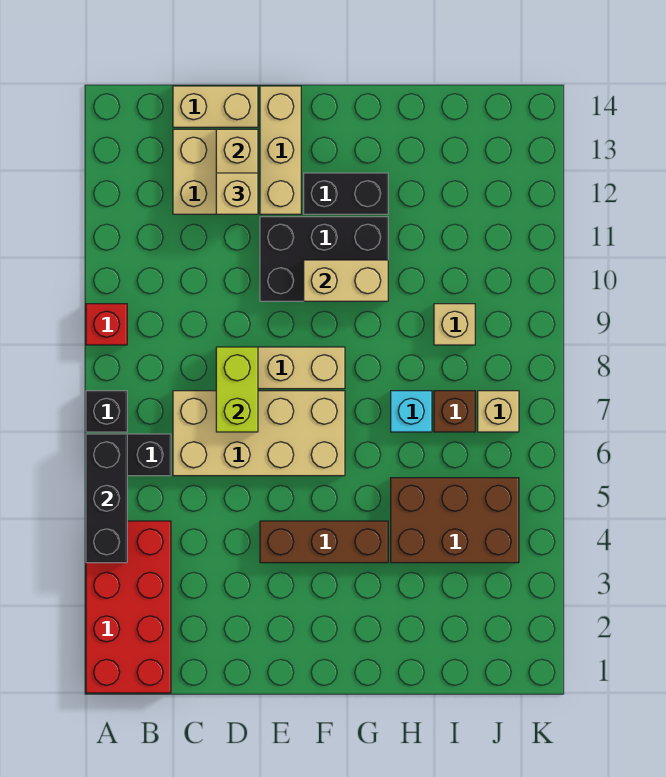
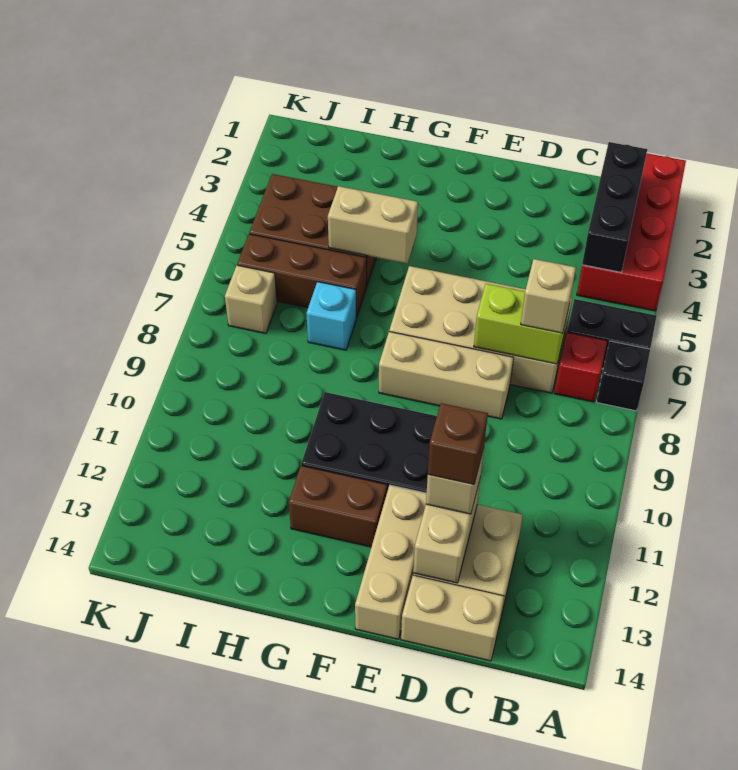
black 1x3 brick [86,434,127,563] -> black 1x3 brick moved to [582,142,647,272]
red 1x1 brick [86,304,127,345] -> red 1x1 brick moved to [554,332,607,402]
lime 1x2 brick [216,347,258,432] -> lime 1x2 brick turned to [474,284,569,364]
brown 1x3 brick [260,521,388,563] -> brown 1x3 brick moved to [237,234,367,318]
tan 1x2 brick [304,260,388,301] -> tan 1x2 brick moved to [328,186,418,263]
black 1x2 brick [304,173,388,214] -> brown 1x2 brick [289,466,387,547]
brown 1x1 brick [434,391,475,432] -> brown 1x1 brick moved to [428,403,488,484]
tan 1x1 brick [434,304,475,345] -> tan 1x1 brick moved to [521,259,576,333]

